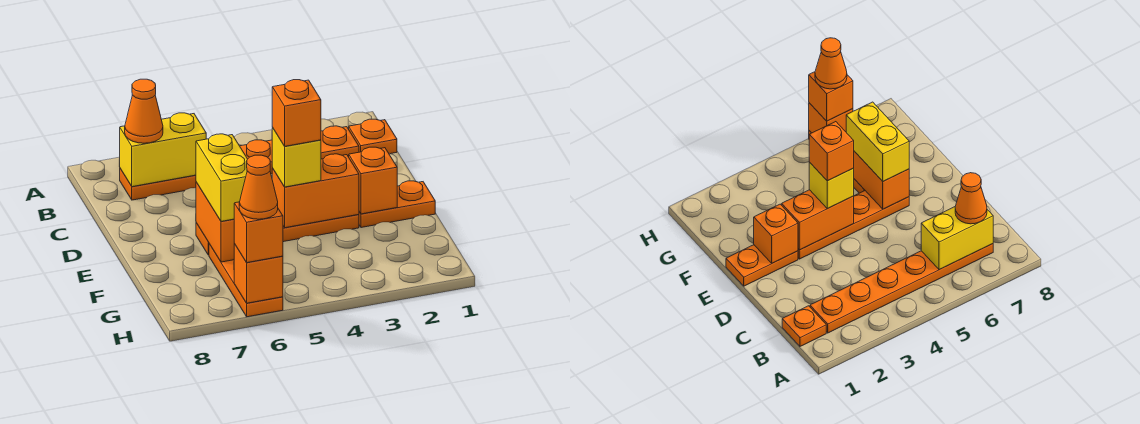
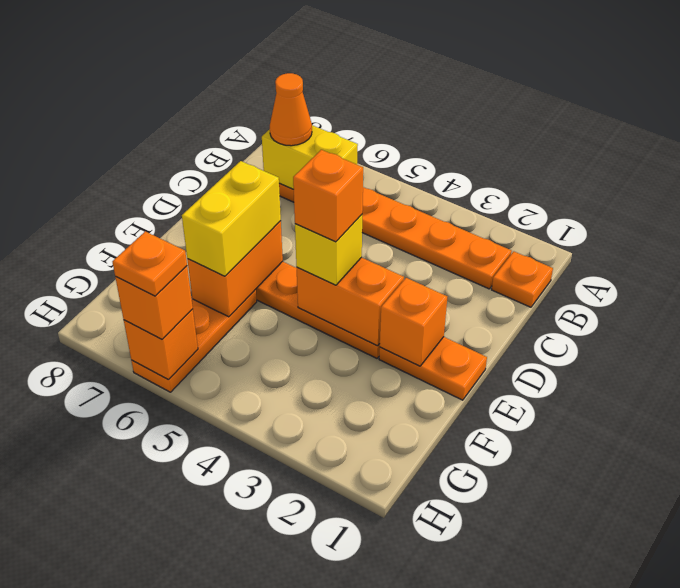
orange 1x1 cone [239,155,278,219] -> orange 1x1 plate [113,231,187,296]

